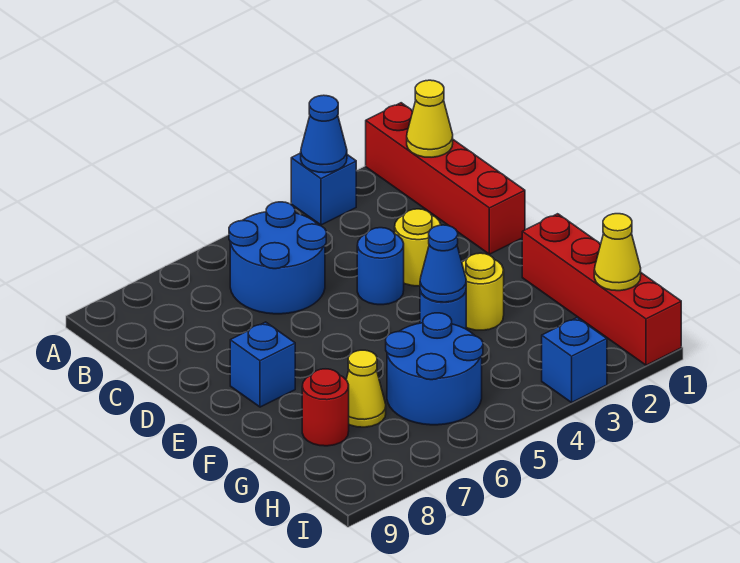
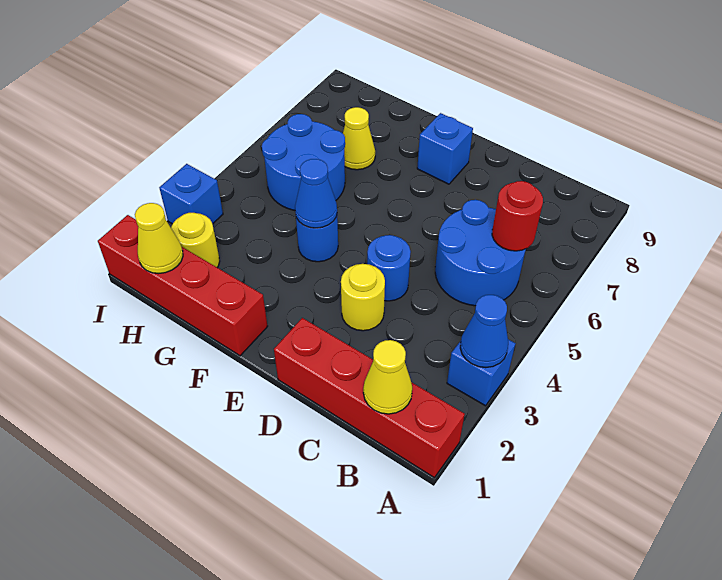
yellow 1x1 round brick [462,253,504,330] -> yellow 1x1 round brick moved to [171,213,220,267]
red 1x1 round brick [302,369,349,446] -> red 1x1 round brick moved to [492,181,543,251]

